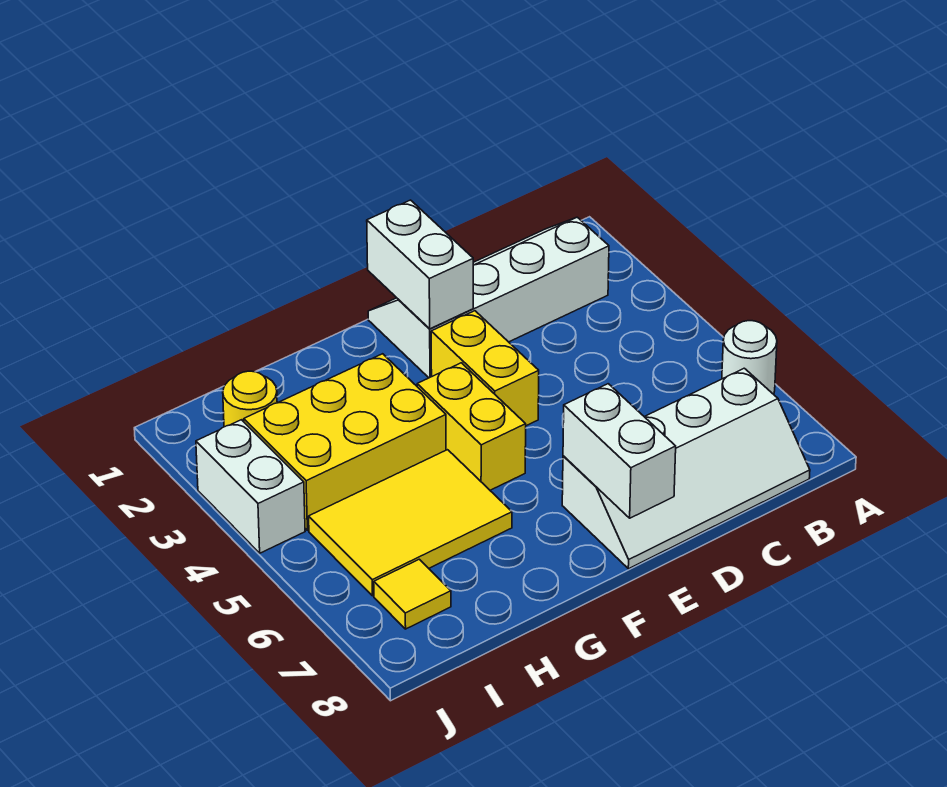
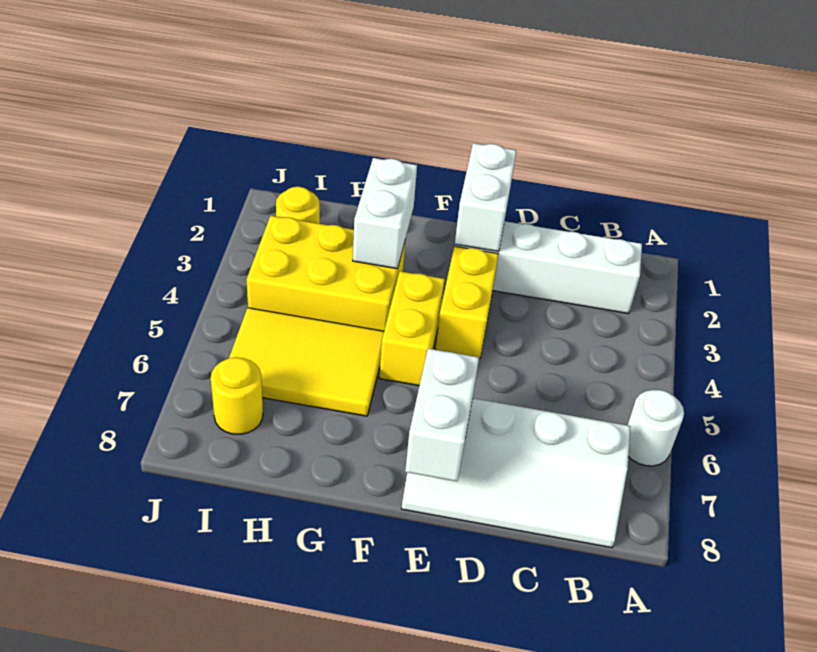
yellow 1x1 tile [374,559,451,629] -> yellow 1x1 round brick [211,357,263,434]
white 1x2 brick [196,420,305,553] -> white 1x2 brick moved to [353,158,417,269]

